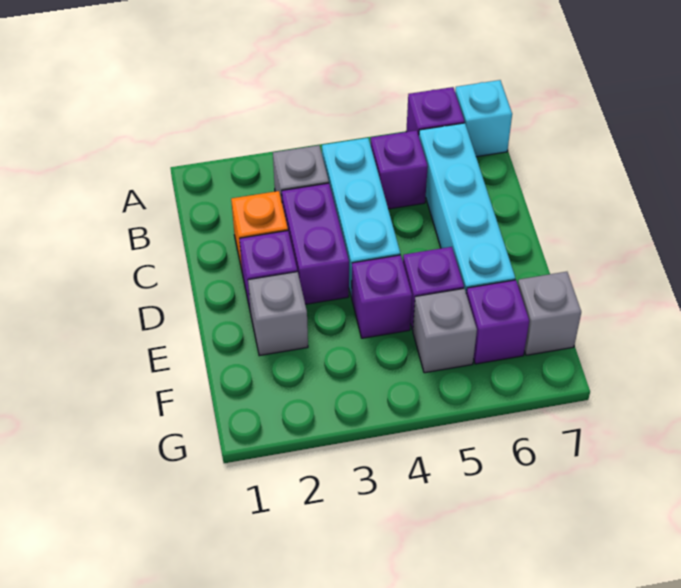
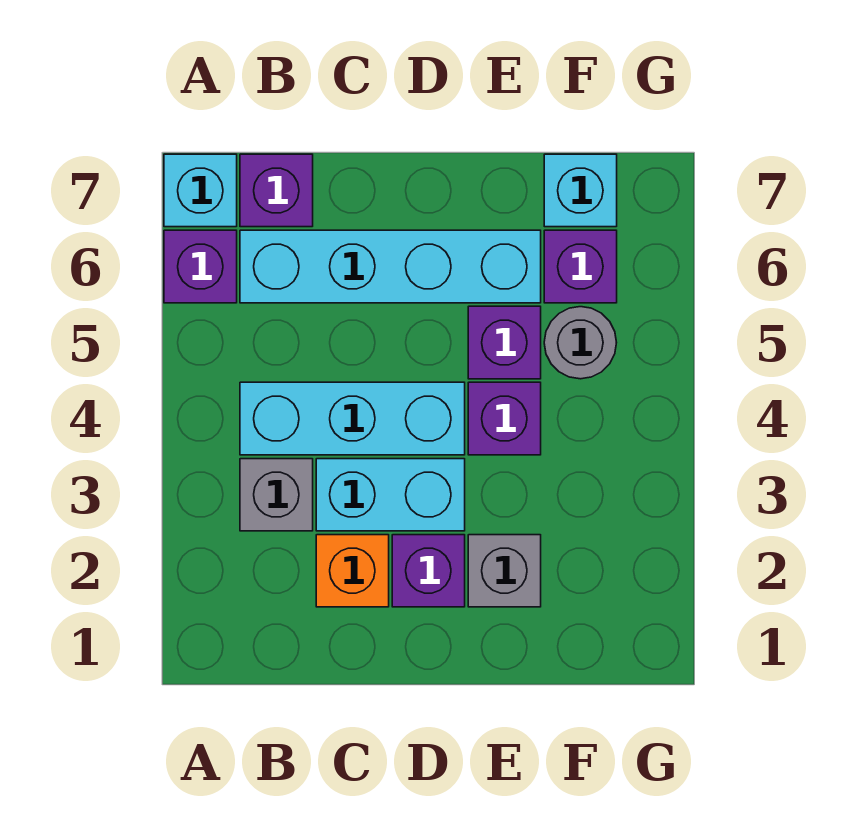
purple 1x1 brick [371,130,428,209] -> purple 1x1 brick moved to [240,154,313,227]
purple 1x2 brick [282,183,349,304] -> cyan 1x2 brick [316,459,465,531]
grey 1x1 brick [413,289,477,373] -> grey 1x1 round brick [544,307,617,379]
grey 1x1 brick [518,272,581,355] -> cyan 1x1 brick [544,154,617,227]

